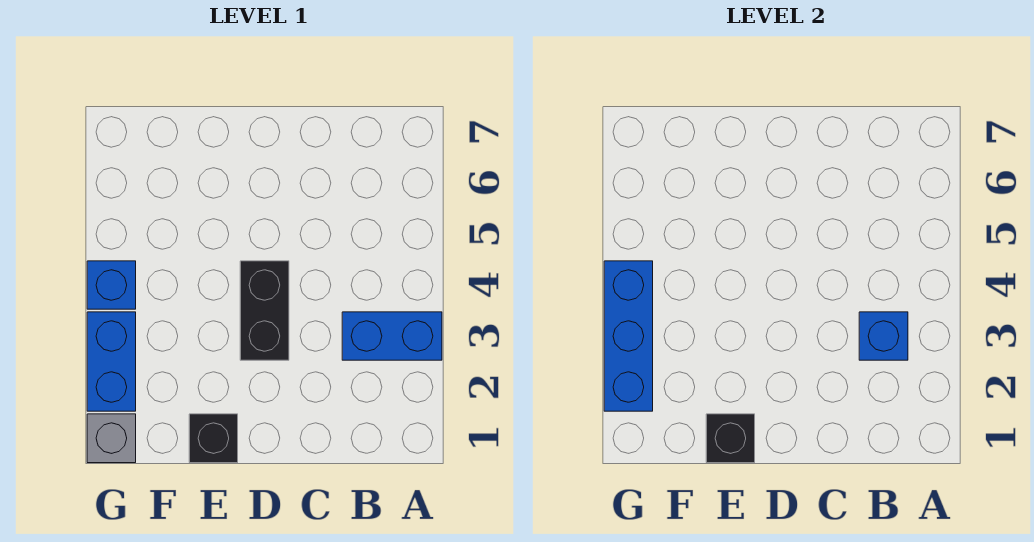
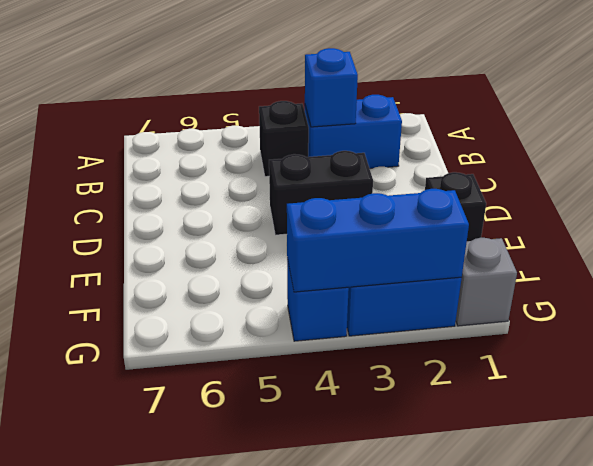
blue 1x2 brick [342,312,442,360] -> blue 1x2 brick turned to [305,95,402,169]
black 1x1 brick [706,414,755,463] -> black 1x1 brick moved to [259,101,309,177]

